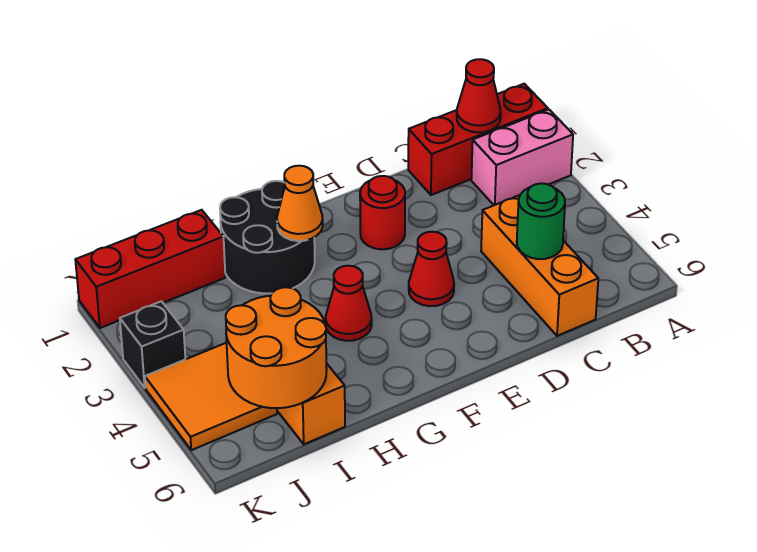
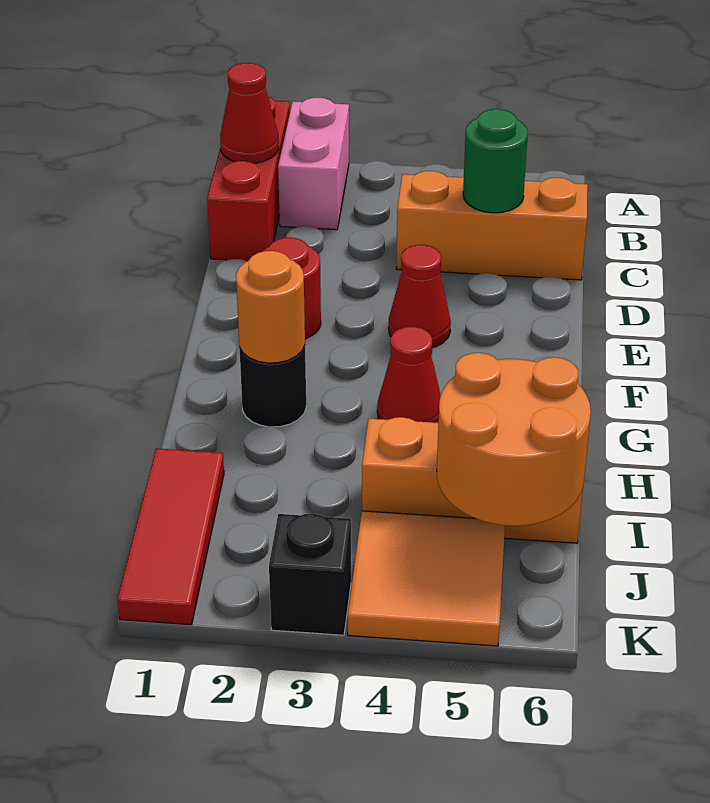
black 2x2 round brick [220,181,315,293] -> black 1x1 round brick [239,346,306,427]
orange 1x1 cone [277,166,323,241] -> orange 1x1 round brick [236,251,305,363]
red 1x3 brick [75,210,225,328] -> red 1x3 tile [118,448,224,625]

